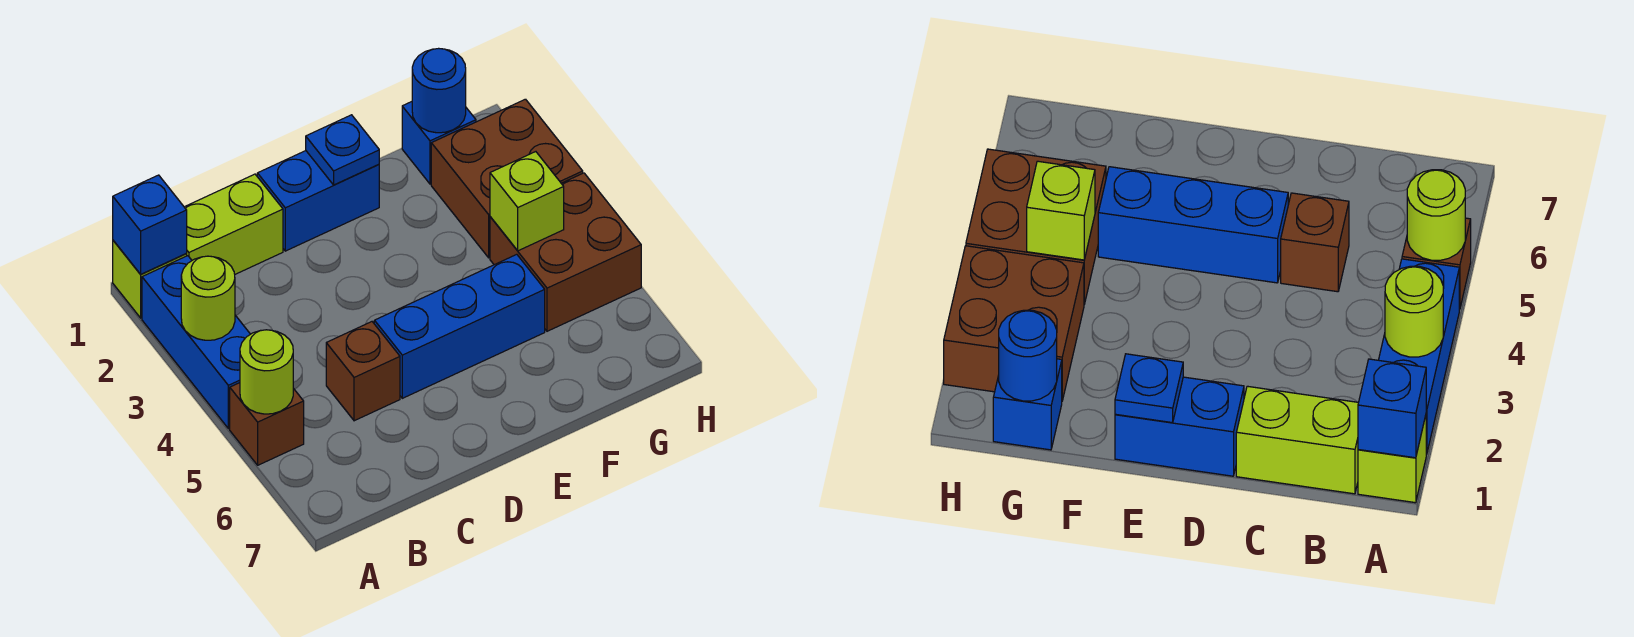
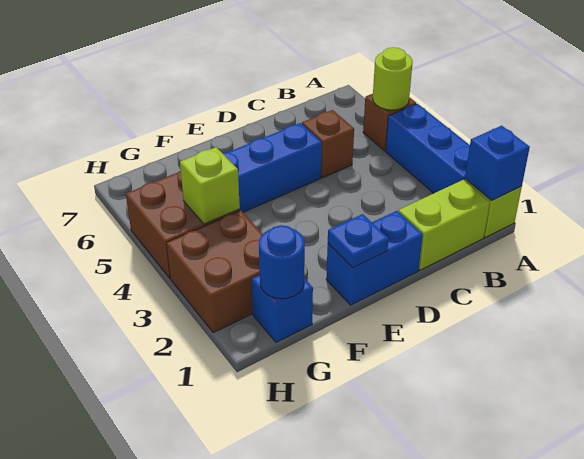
lime 1x1 round brick [181,256,235,340] -> none

